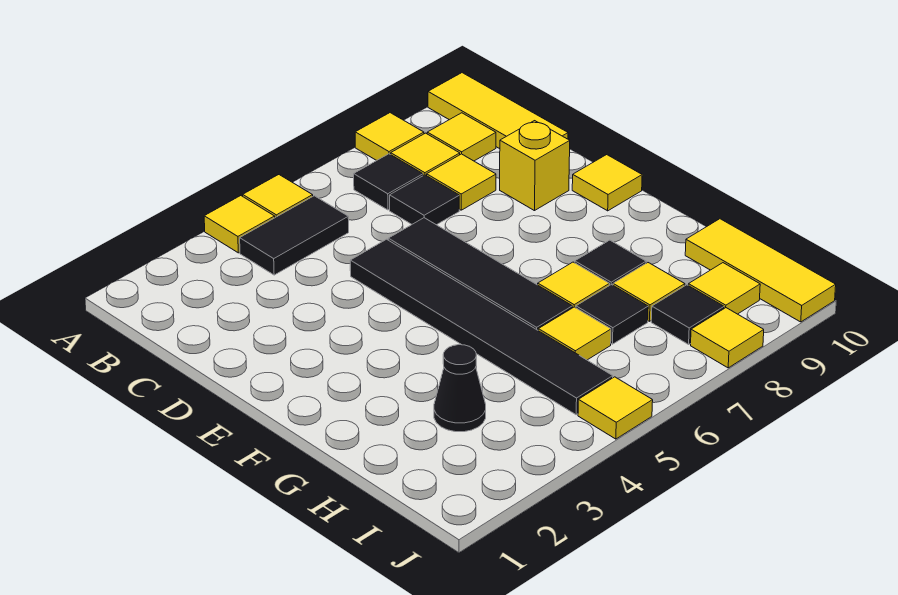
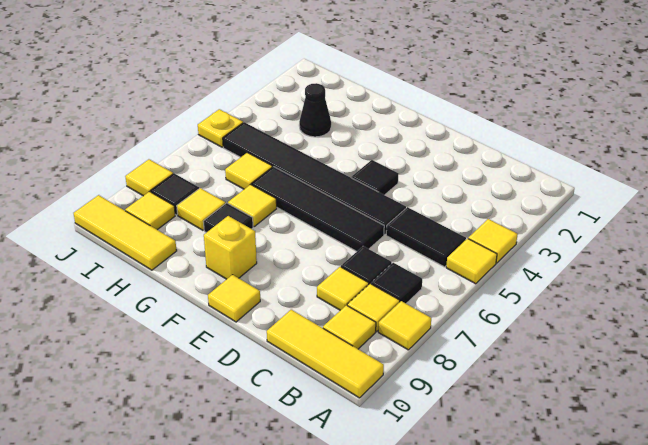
black 1x2 tile [240,196,349,275] -> black 1x2 tile turned to [386,207,466,267]
yellow 1x1 brick [500,121,570,211] -> yellow 1x1 brick moved to [204,216,257,279]
black 1x1 tile [576,285,648,344] -> black 1x1 tile moved to [351,160,398,195]
yellow 1x1 tile [578,377,653,439] -> yellow 1x1 plate [198,109,243,147]

